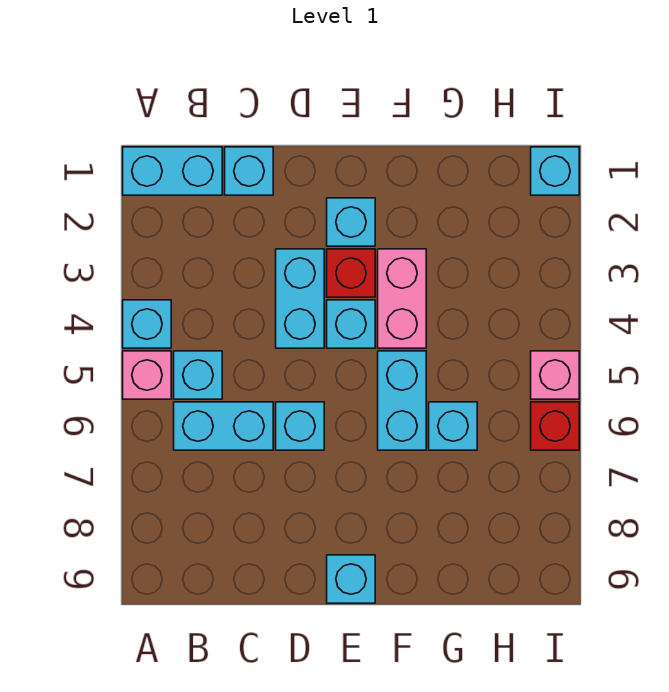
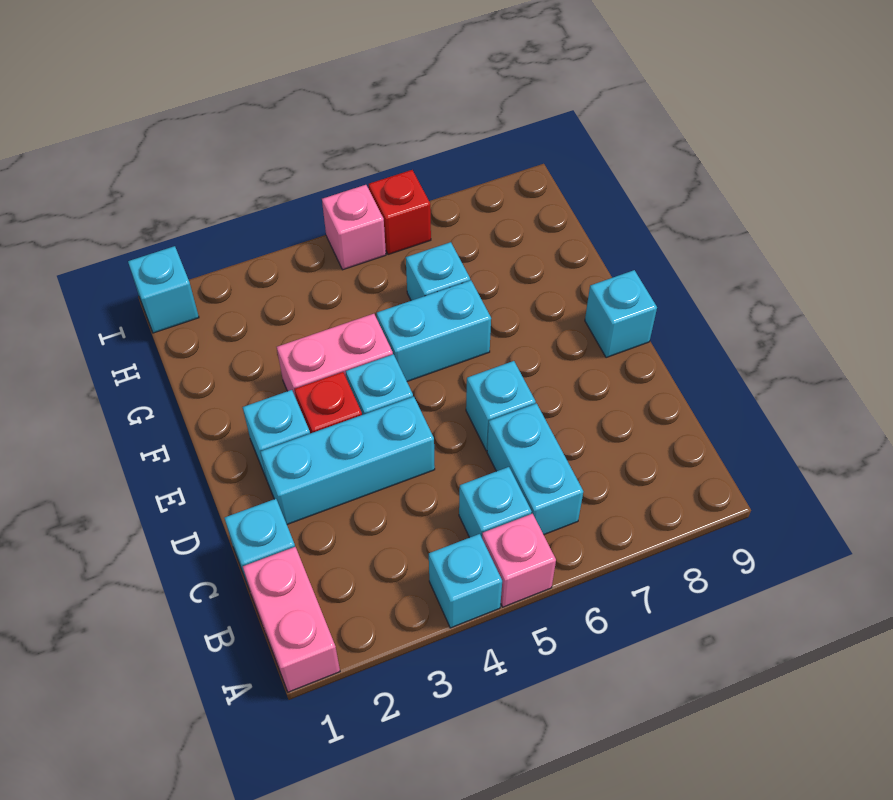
cyan 1x2 brick [123,147,222,195] -> pink 1x2 brick [243,547,340,692]
cyan 1x2 brick [276,249,324,348] -> cyan 1x3 brick [261,397,435,524]

